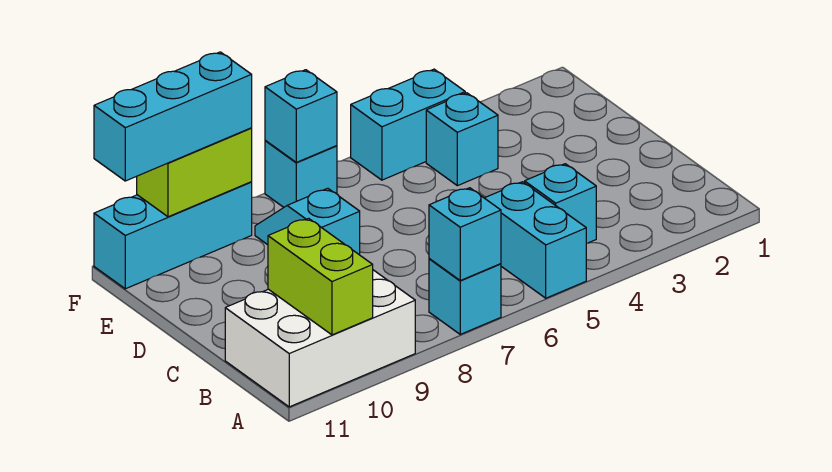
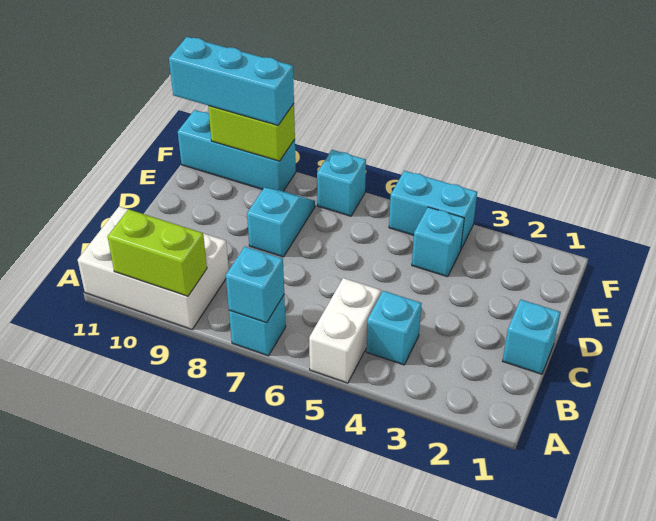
cyan 1x2 brick [485,182,586,298] -> white 1x2 brick [309,278,381,383]
lime 1x2 brick [268,218,373,335] -> lime 1x2 brick turned to [108,209,207,296]
cyan 1x1 brick [265,70,337,162] -> cyan 1x1 brick moved to [503,300,561,374]

